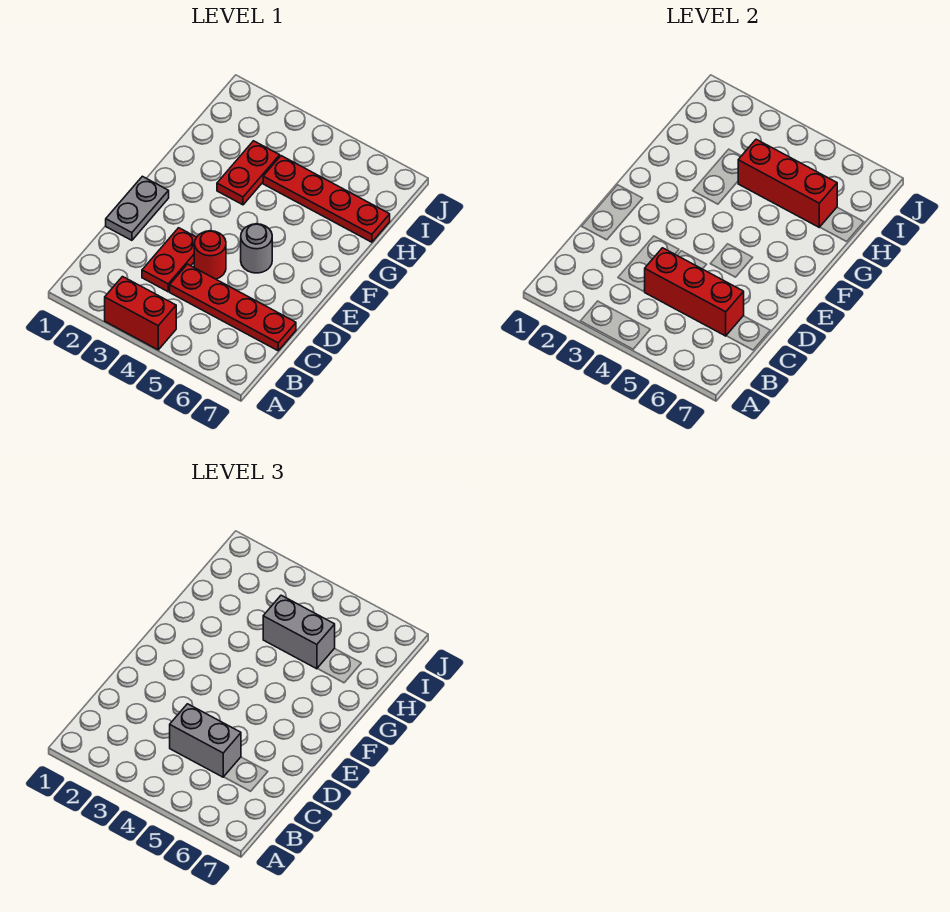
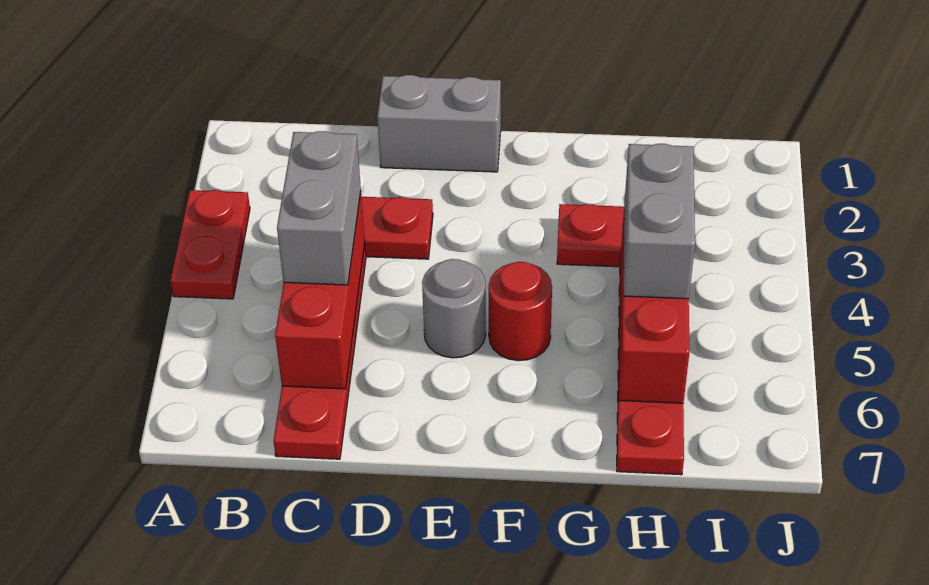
red 1x2 brick [105,277,176,350] -> red 1x2 plate [170,190,250,299]
grey 1x2 plate [106,176,169,240] -> grey 1x2 brick [377,75,501,172]
red 1x1 round brick [194,231,226,279] -> red 1x1 round brick moved to [489,262,552,361]

